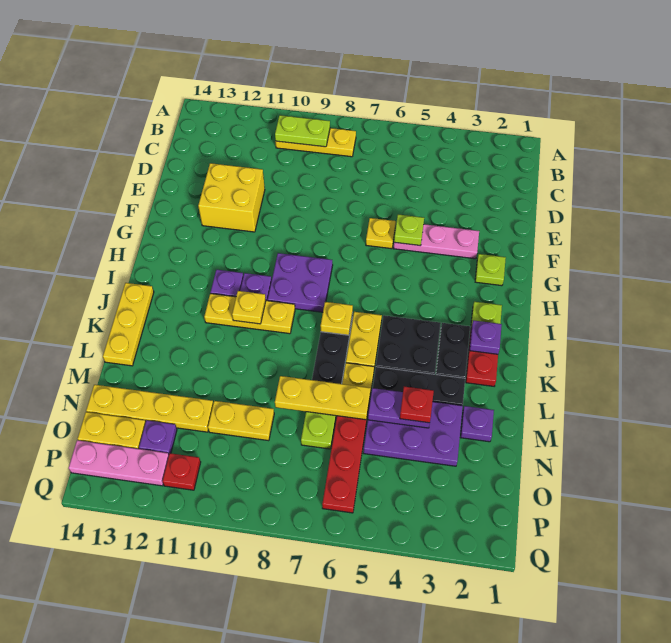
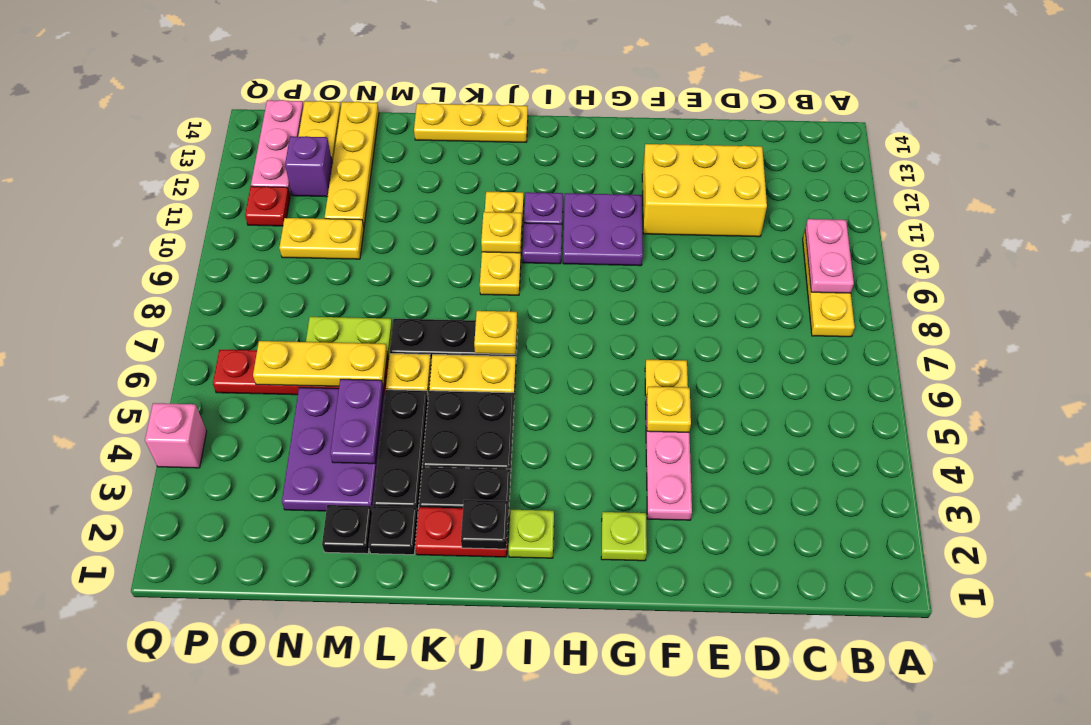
lime 1x2 plate [275,115,330,147] -> pink 1x2 plate [805,219,854,293]
yellow 2x2 brick [198,163,265,232] -> yellow 2x3 brick [642,144,767,237]
lime 1x1 plate [394,214,424,246] -> yellow 1x1 plate [646,387,691,432]
purple 2x2 plate [268,253,333,312] -> purple 2x2 plate moved to [563,193,643,266]
purple 1x1 plate [470,320,502,354] -> black 1x1 plate [461,500,508,549]
none -> black 1x1 plate [369,506,418,555]
purple 1x1 plate [461,406,494,442] -> black 1x1 plate [322,505,372,554]
red 1x1 plate [400,387,434,423] -> none
yellow 1x3 plate [275,376,371,420] -> yellow 1x3 plate turned to [253,341,387,388]
yellow 1x2 plate [208,401,274,441] -> yellow 1x2 plate turned to [279,218,364,259]
purple 1x1 plate [139,420,177,454] -> purple 1x1 brick [285,136,333,197]
none -> pink 1x1 brick [145,403,207,468]

